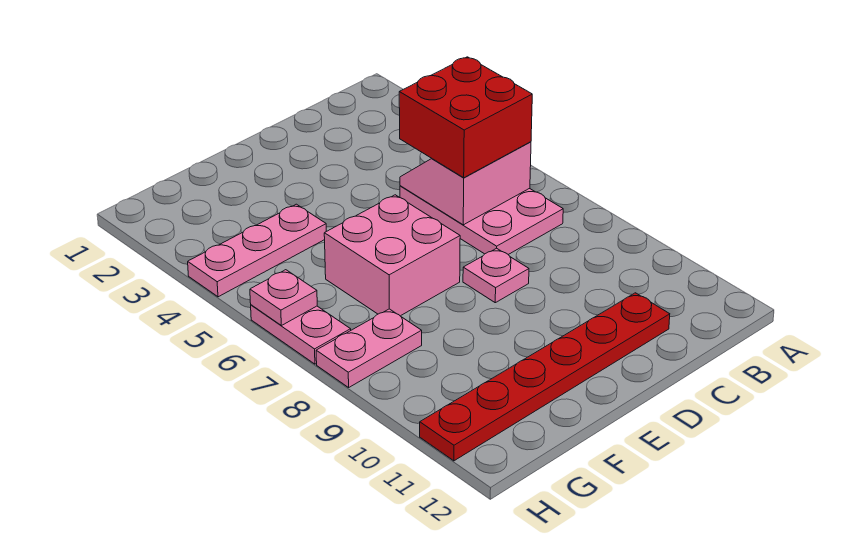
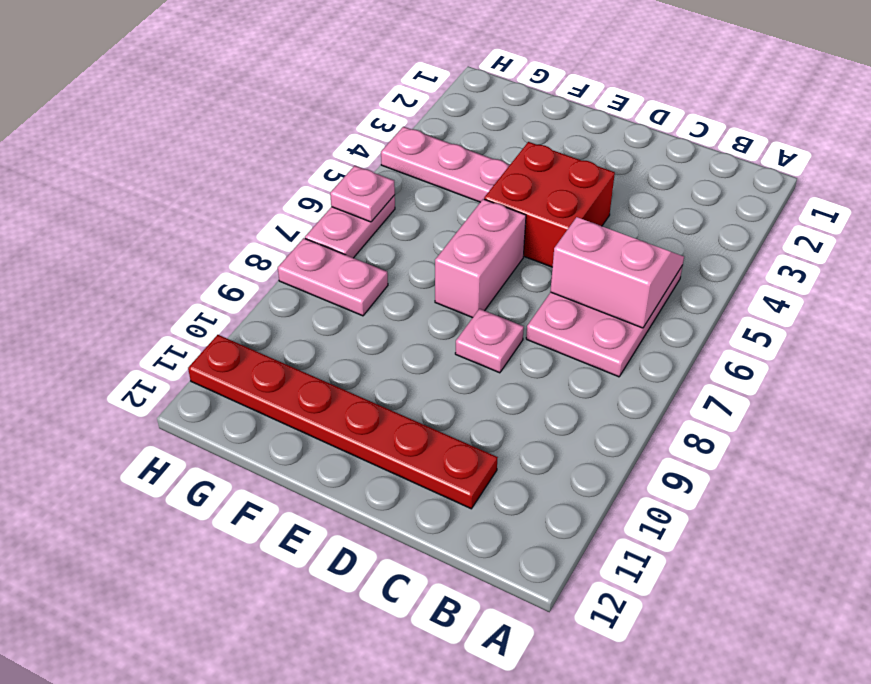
red 2x2 brick [399,57,532,178] -> red 2x2 brick moved to [484,142,615,267]
pink 2x2 brick [324,195,460,316] -> pink 1x2 brick [435,199,526,318]

